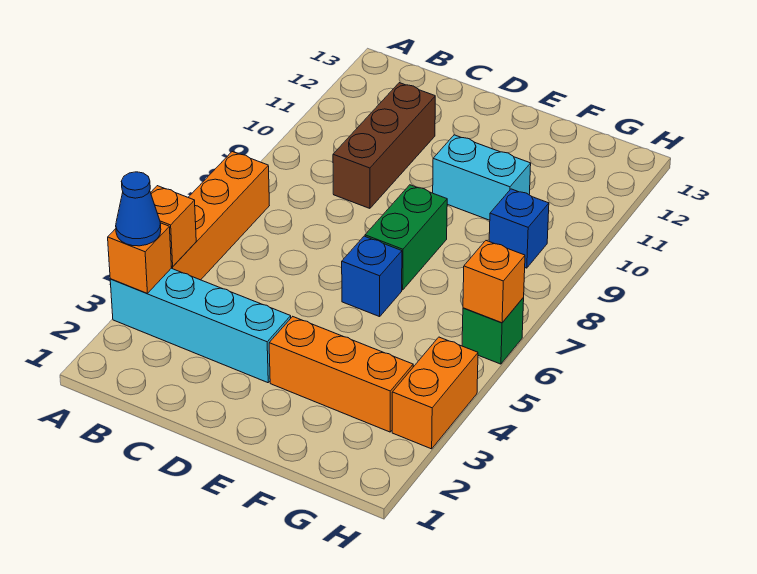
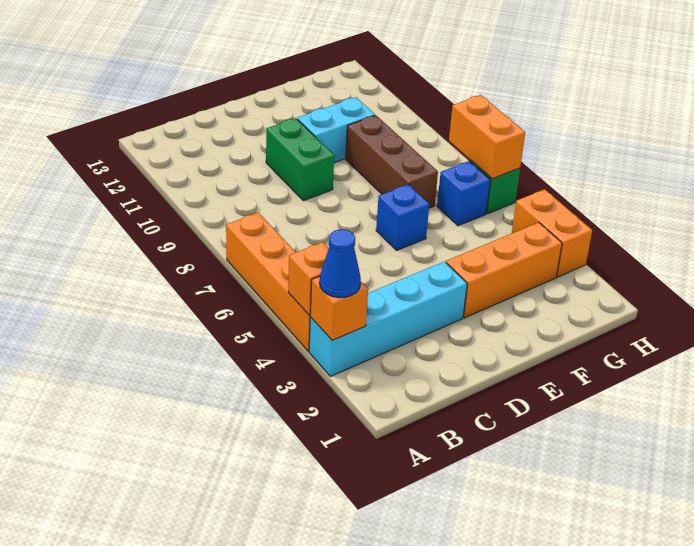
brown 1x3 brick [333,83,435,208] -> brown 1x3 brick moved to [346,115,438,208]
green 1x2 brick [365,185,447,290] -> green 1x2 brick moved to [266,118,334,201]
blue 1x1 brick [489,189,549,268] -> blue 1x1 brick moved to [437,161,491,226]
orange 1x1 brick [463,241,525,323] -> orange 1x2 brick [449,95,525,179]

